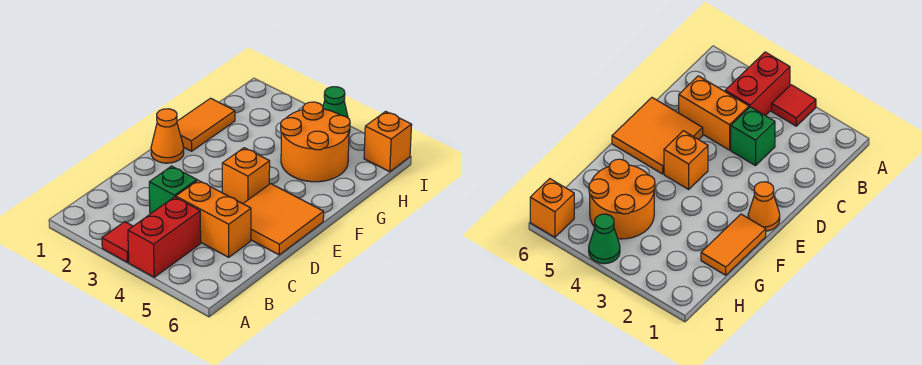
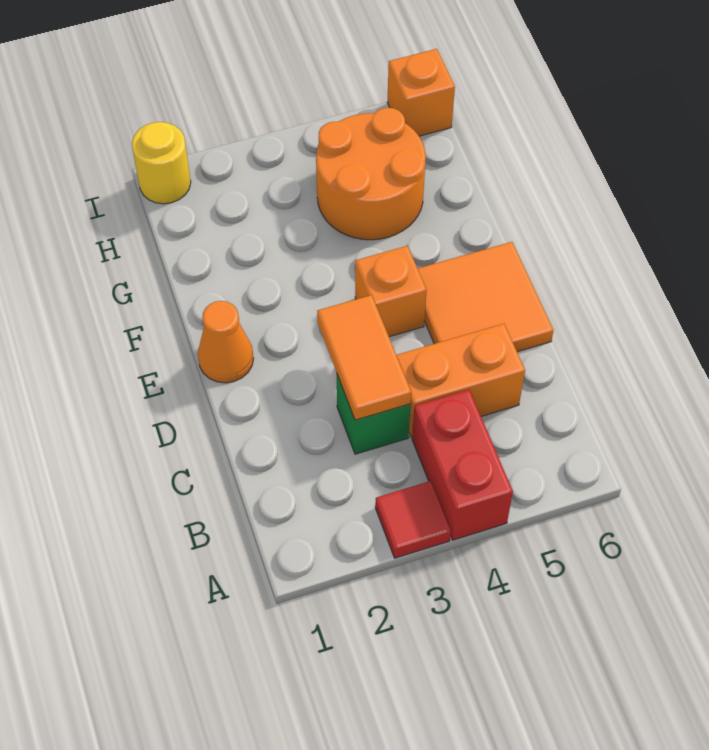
orange 1x2 tile [177,98,235,151] -> orange 1x2 tile moved to [317,295,411,420]
none -> yellow 1x1 round brick [132,122,191,204]
green 1x1 cone [323,87,350,133] -> none

